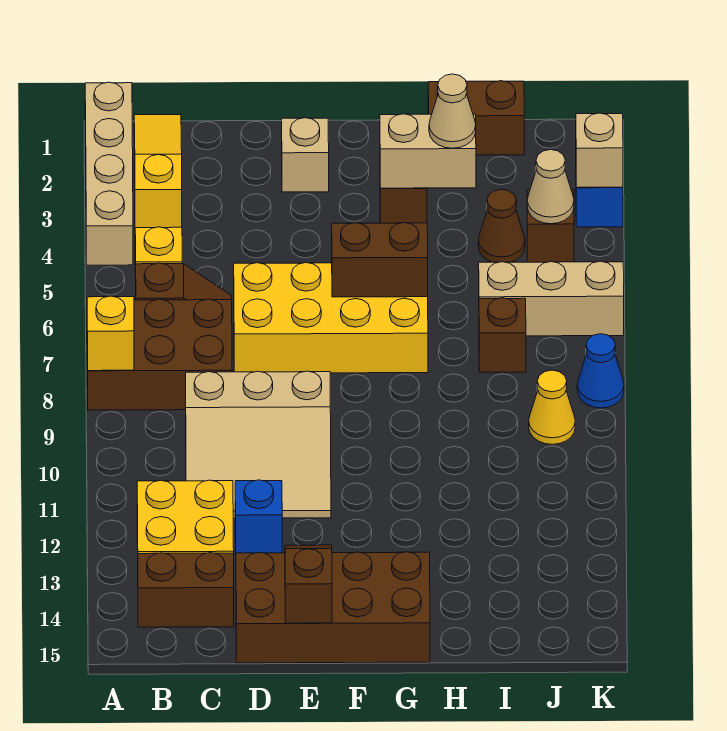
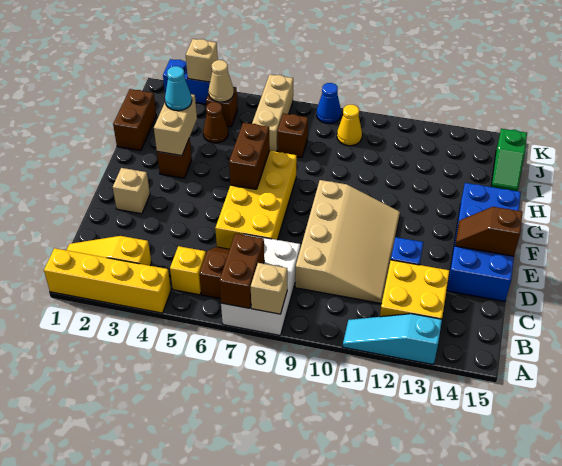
tan 1x4 brick [85,82,133,265] -> yellow 1x4 brick [44,248,171,313]
brown 2x3 brick [87,299,232,410] -> white 2x3 brick [221,234,300,335]
yellow 1x1 brick [87,296,134,371] -> tan 1x1 brick [251,263,287,314]
none -> cyan 1x3 slope [343,314,442,365]
brown 1x2 brick [138,553,234,627] -> brown 1x2 brick moved to [219,233,264,308]
tan 3x3 slope [186,371,331,518] -> tan 3x4 slope [295,180,400,304]
brown 2x4 brick [236,552,430,663] -> blue 2x4 brick [447,183,521,301]
tan 1x1 cone [429,74,476,148] -> cyan 1x1 cone [165,66,192,111]
none -> green 1x2 slope [491,129,527,191]

